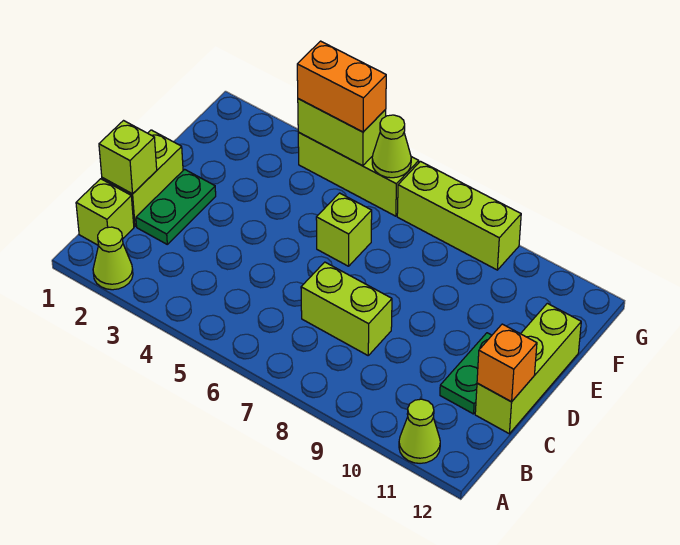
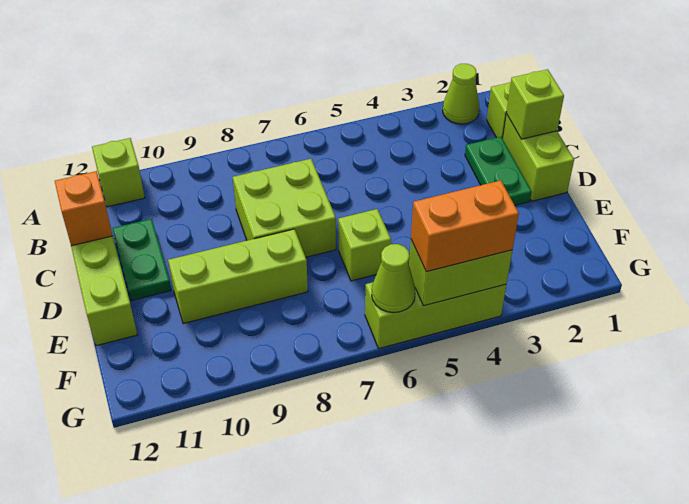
lime 1x1 cone [399,399,440,463] -> lime 1x1 brick [92,138,145,207]
lime 1x2 brick [301,262,392,355] -> lime 2x2 brick [233,159,336,257]
lime 1x3 brick [397,161,521,270] -> lime 1x3 brick moved to [168,229,308,324]

